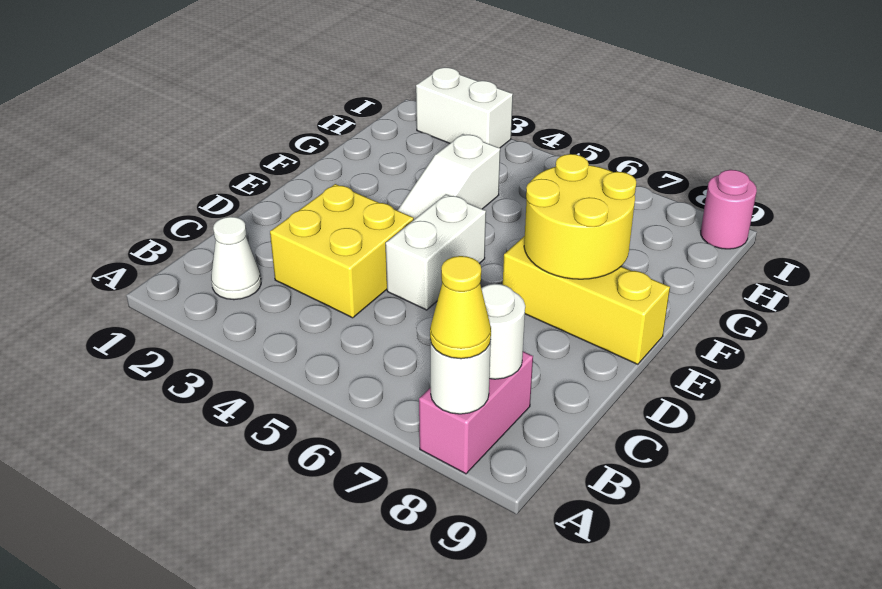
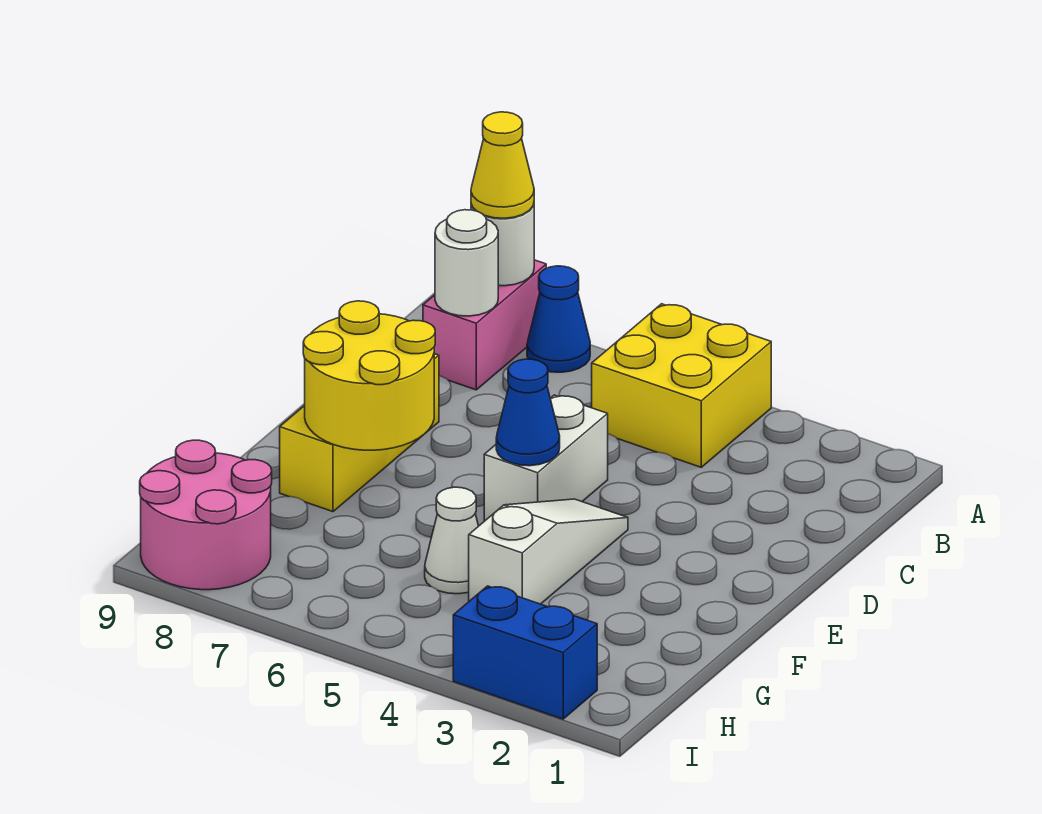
none -> blue 1x1 cone [527,266,590,372]
white 1x1 cone [211,217,261,300] -> white 1x1 cone moved to [425,487,478,594]
yellow 2x2 brick [270,184,414,318] -> yellow 2x2 brick moved to [592,304,771,467]
none -> blue 1x1 cone [496,359,560,466]
yellow 1x3 brick [503,236,670,364] -> yellow 1x3 brick turned to [280,354,439,512]
white 1x2 brick [416,68,513,148] -> blue 1x2 brick [453,586,597,719]
pink 1x1 round brick [701,170,757,249] -> pink 2x2 round brick [140,440,272,590]

